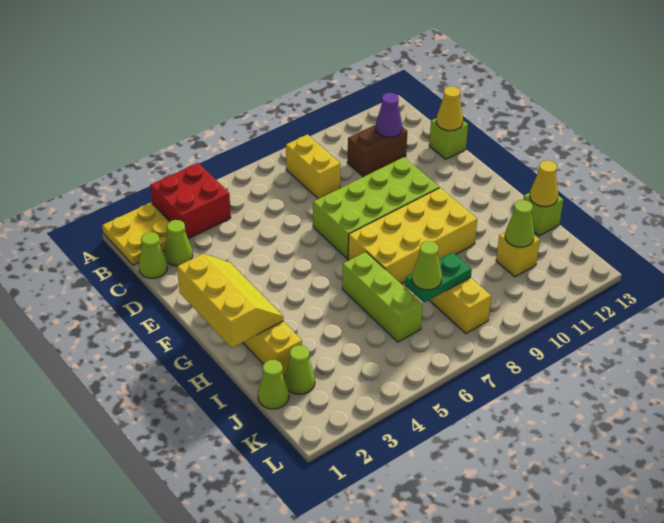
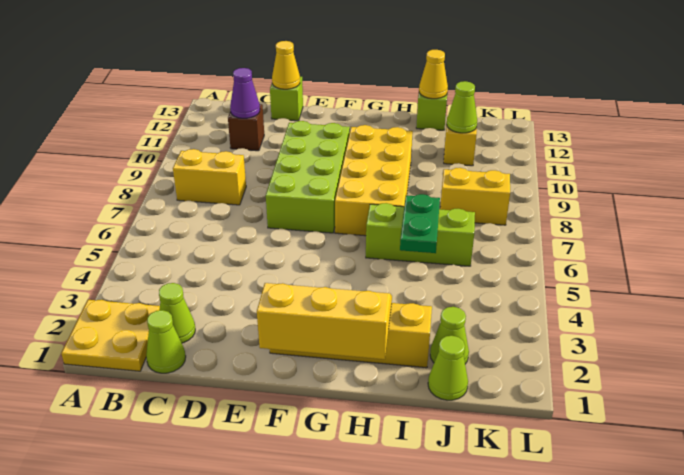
red 2x2 brick [151,163,231,239] -> none
brown 1x2 brick [347,125,407,177] -> brown 1x1 brick [228,104,264,151]
green 1x2 plate [405,252,472,303] -> green 1x2 plate moved to [400,194,440,253]
lime 1x1 cone [412,241,442,290] -> none

